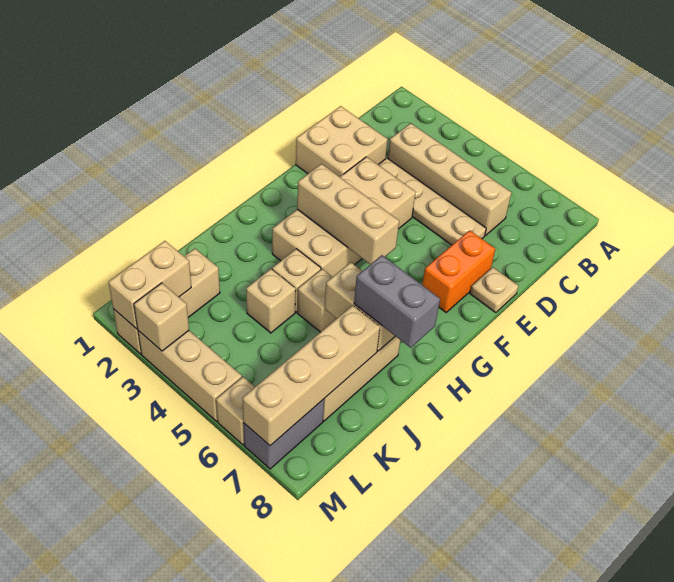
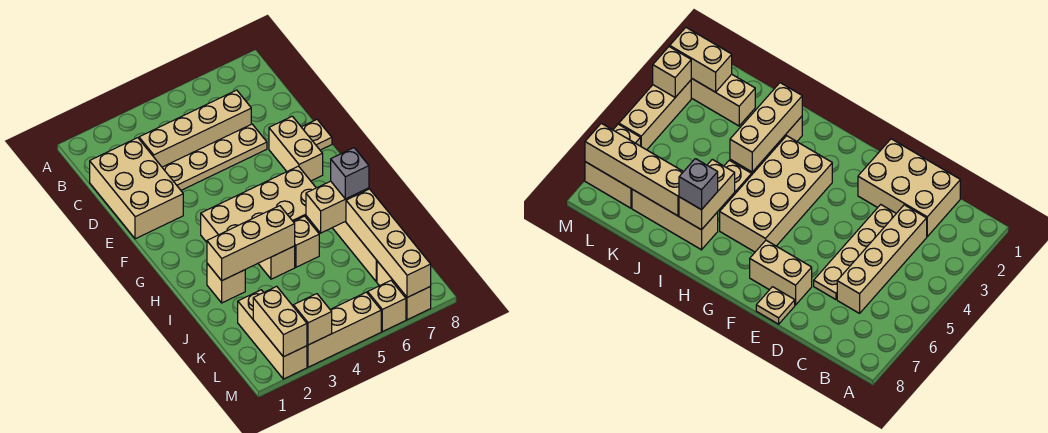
tan 2x2 brick [296,106,388,177] -> tan 2x3 brick [90,138,183,239]
tan 2x4 brick [272,157,416,277] -> tan 2x4 brick turned to [201,166,318,242]
orange 1x2 brick [422,230,495,312] -> tan 1x2 brick [269,116,323,181]
tan 1x3 brick [297,164,399,264] -> tan 1x3 brick moved to [207,206,295,281]
grey 1x2 brick [354,255,440,348] -> grey 1x1 brick [331,148,369,199]
tan 1x1 brick [246,269,296,333] -> tan 1x1 brick moved to [207,263,245,303]
grey 1x2 brick [243,399,324,469] -> tan 1x2 brick [377,261,431,320]

